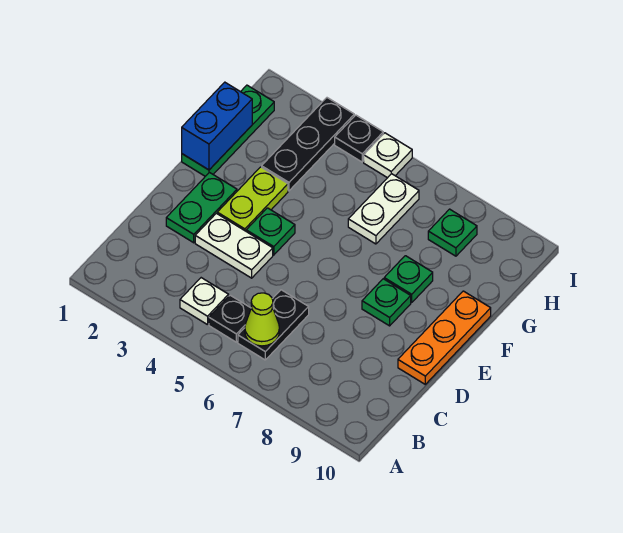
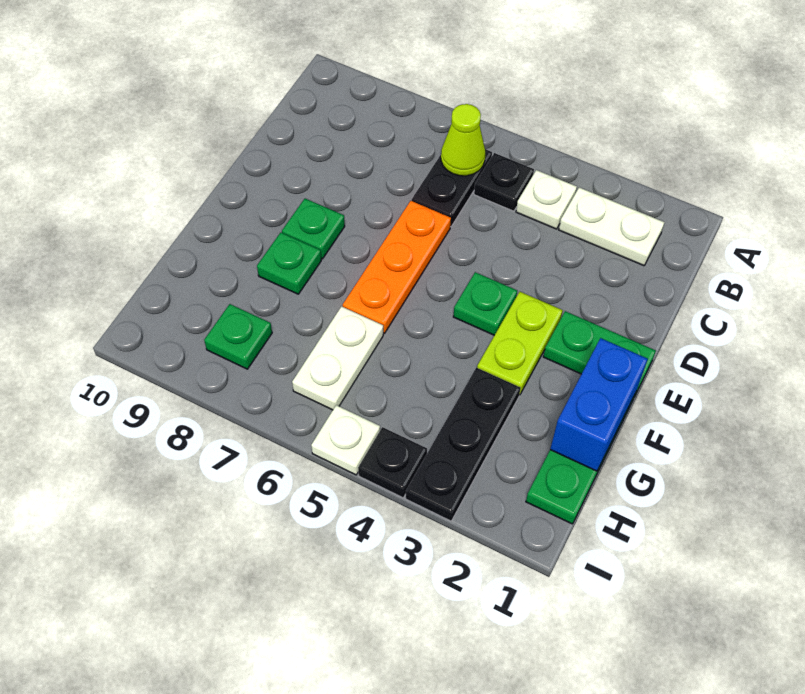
green 1x2 plate [166,173,237,243] -> green 1x2 plate turned to [543,311,656,395]
white 1x2 plate [195,213,273,278] -> white 1x2 plate moved to [559,187,665,266]
orange 1x3 plate [398,291,491,384] -> orange 1x3 plate moved to [343,201,451,333]

